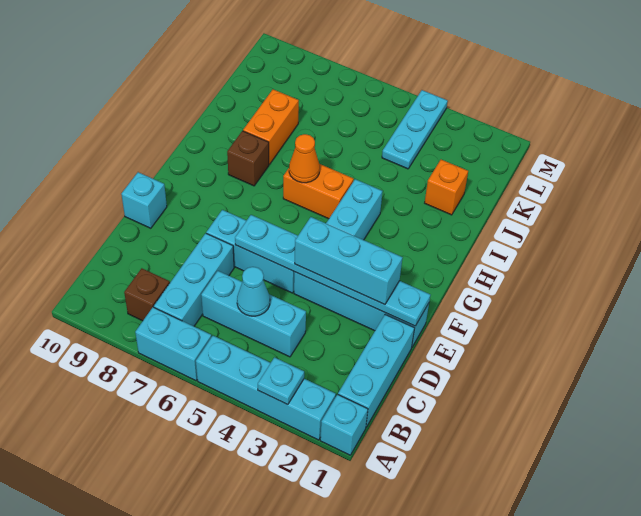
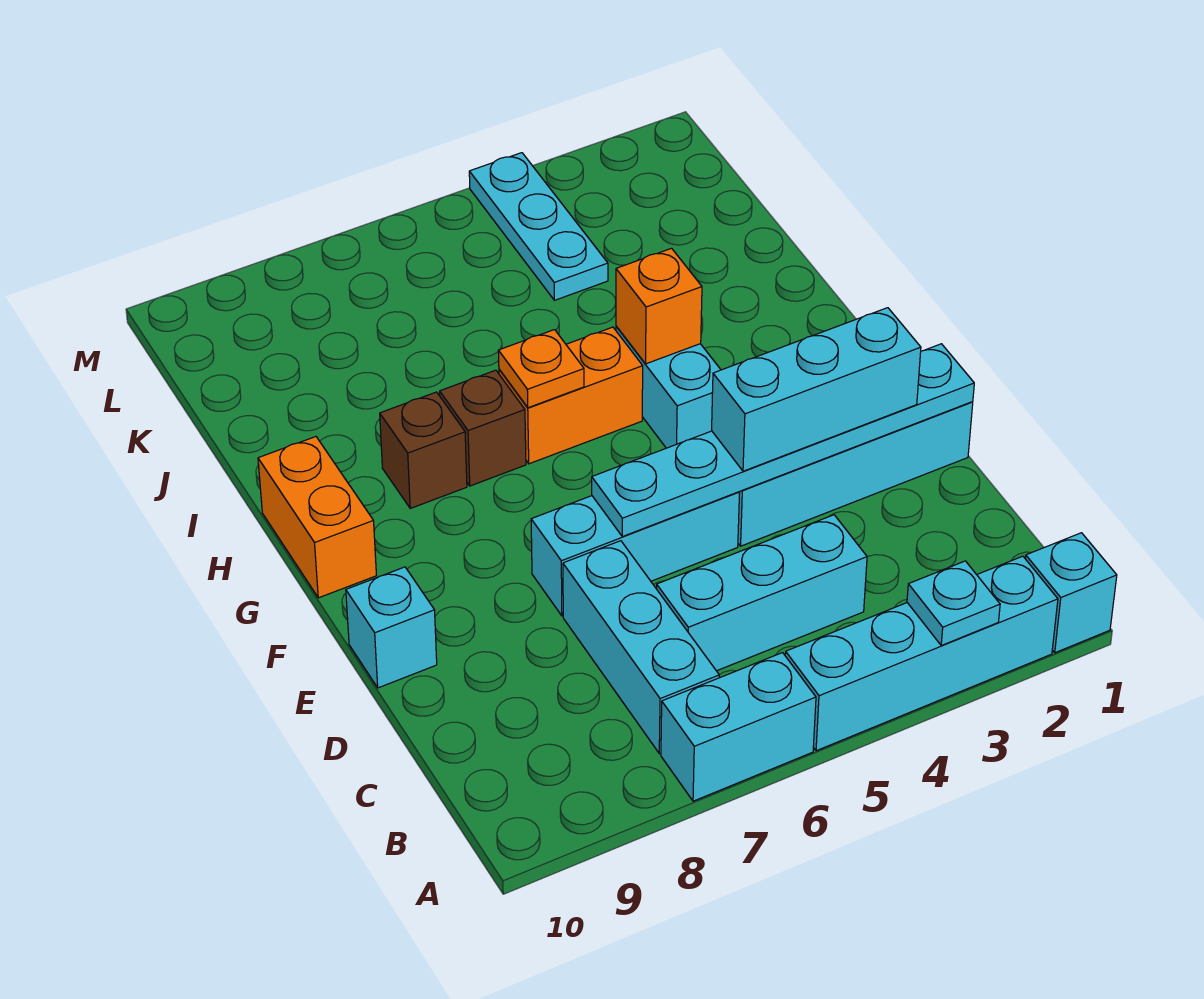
cyan 1x3 brick [338,315,414,427] -> none
brown 1x1 brick [124,268,170,321] -> brown 1x1 brick moved to [440,370,526,486]
cyan 1x1 cone [237,267,270,316] -> none
orange 1x1 cone [289,134,320,183] -> orange 1x1 plate [498,330,584,408]
orange 1x2 brick [243,89,299,164] -> orange 1x2 brick moved to [258,437,376,598]
orange 1x1 brick [425,160,468,215] -> orange 1x1 brick moved to [616,248,702,364]

